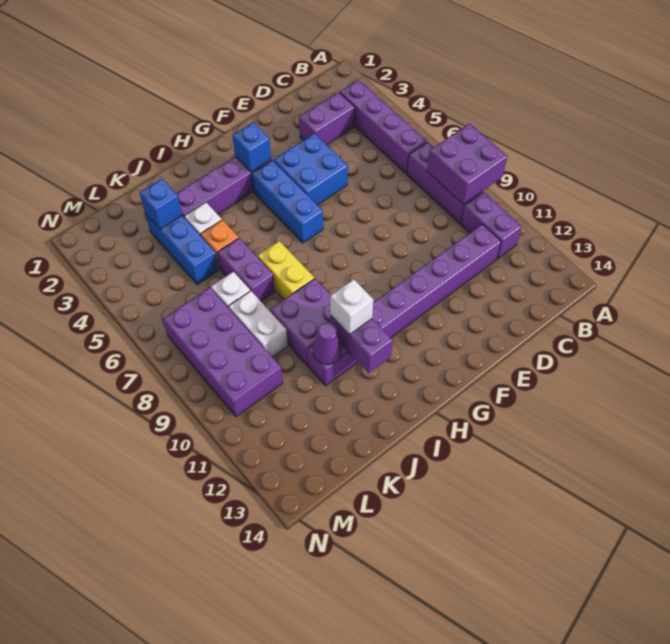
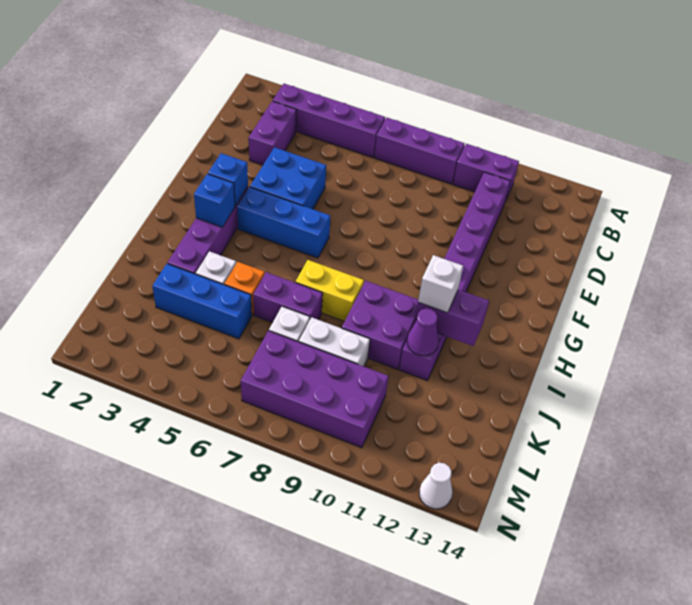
purple 2x2 brick [427,123,507,204] -> none
blue 1x1 brick [139,179,182,229] -> blue 1x1 brick moved to [194,174,235,227]
none -> white 1x1 cone [419,463,453,509]

